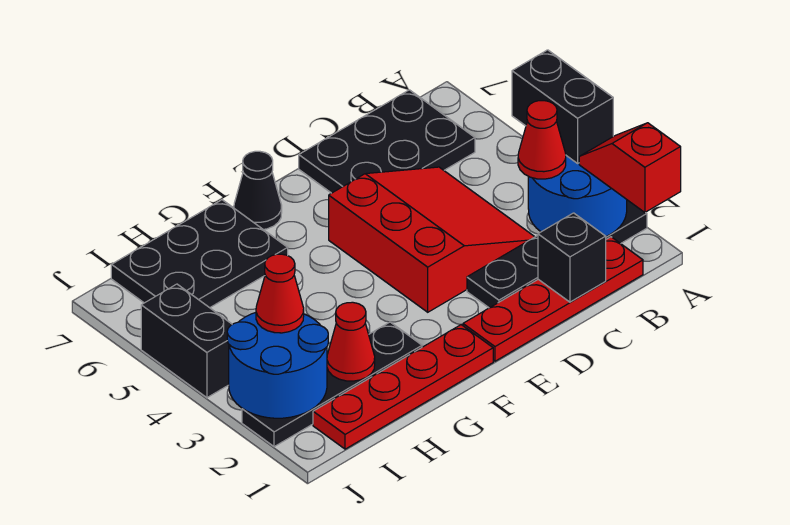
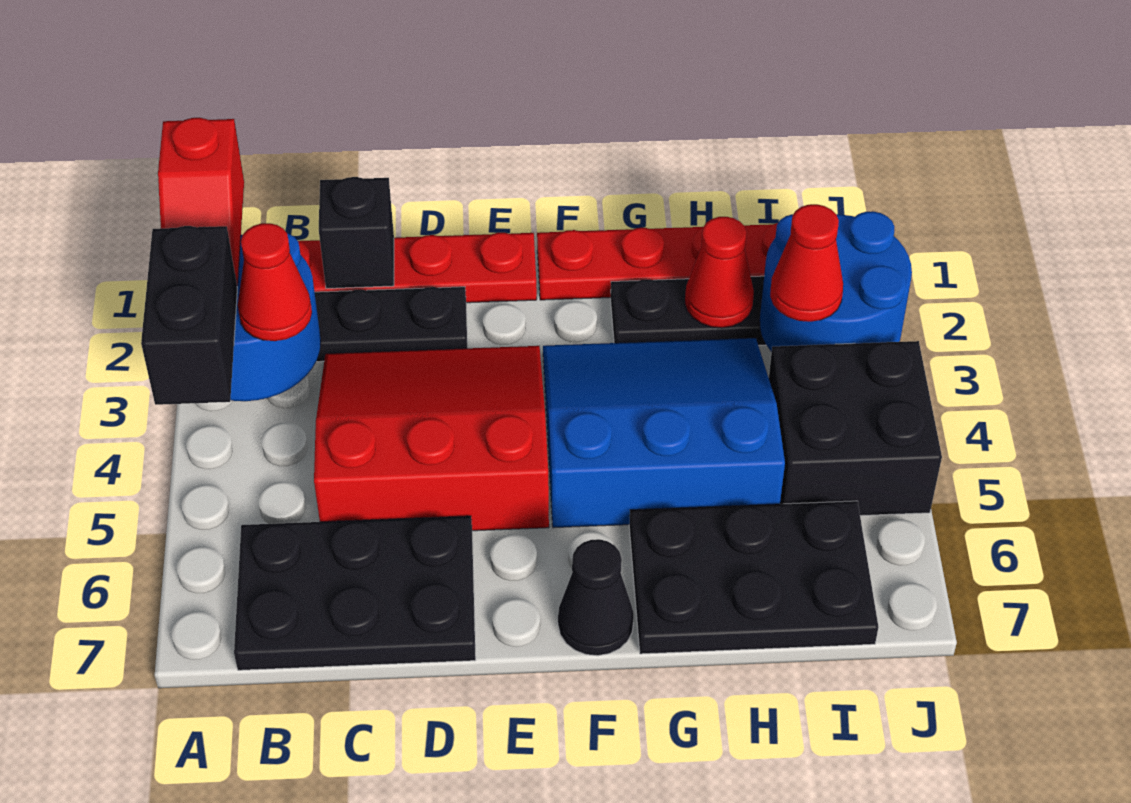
red 3x3 slope [329,167,534,312] -> red 3x3 slope turned to [314,346,549,531]
none -> blue 3x3 slope [543,338,785,528]
black 1x2 brick [141,284,232,398] -> black 2x2 brick [769,341,942,516]

